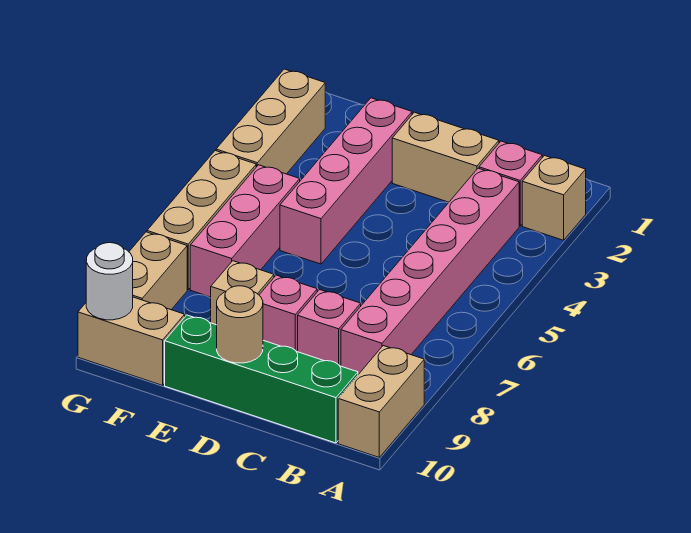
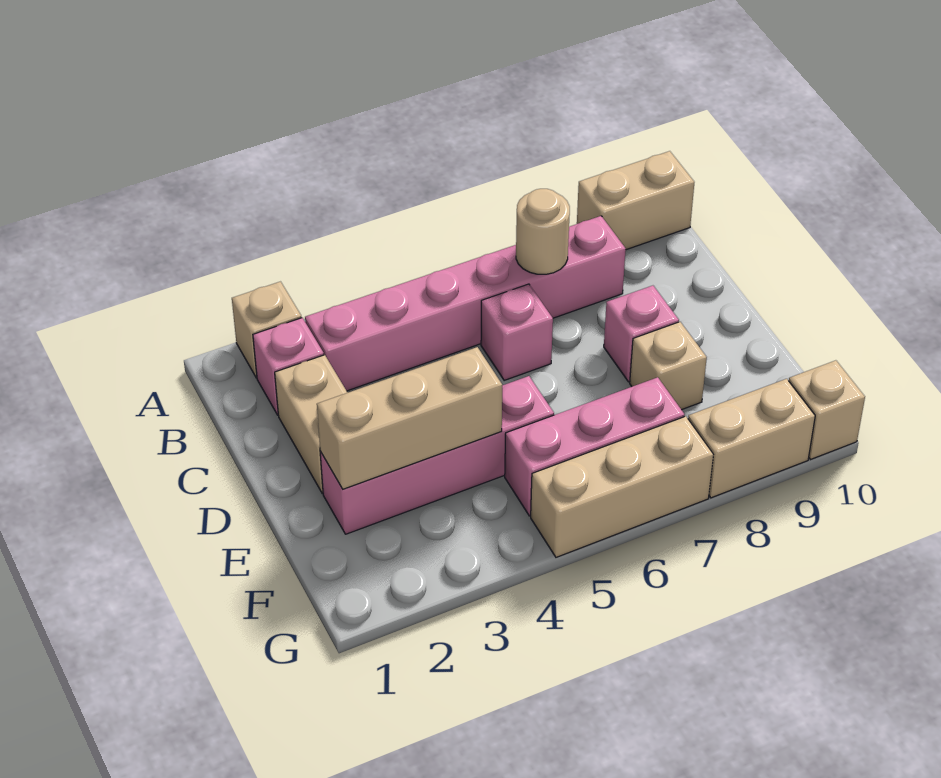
green 1x4 brick [165,315,358,443] -> none
pink 1x1 brick [298,290,361,366] -> pink 1x1 brick moved to [481,284,553,380]
tan 1x1 round brick [217,286,263,363] -> tan 1x1 round brick moved to [516,189,570,274]
tan 1x2 brick [78,297,185,385] -> tan 1x1 brick [789,360,865,459]
tan 1x3 brick [216,69,325,174] -> tan 1x3 brick moved to [317,347,502,489]
white 1x1 round brick [86,243,133,320] -> none

